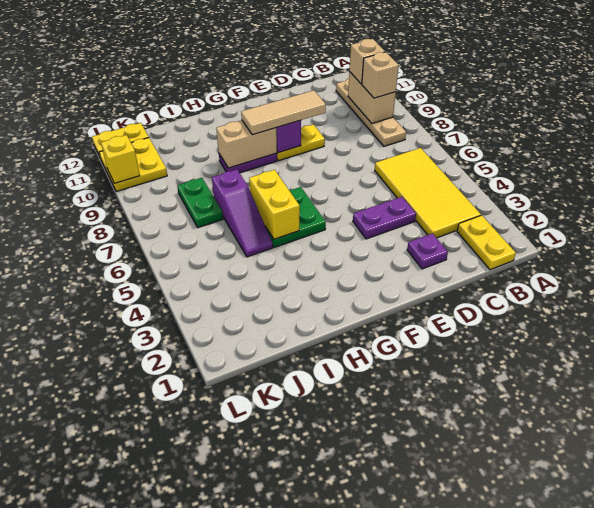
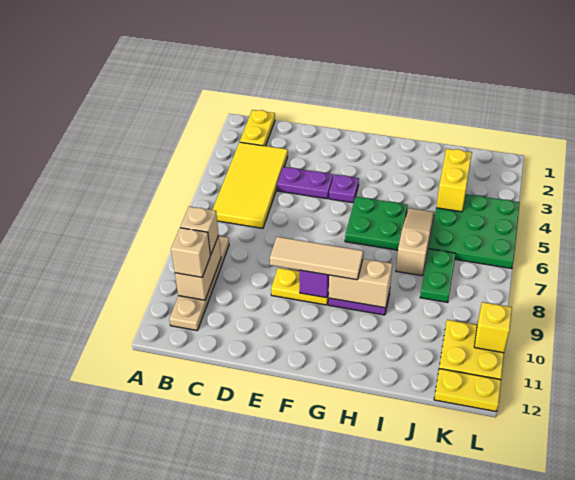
purple 1x1 plate [407,233,448,269] -> purple 1x1 plate moved to [329,174,359,203]
yellow 1x2 brick [249,170,300,239] -> yellow 1x2 brick moved to [436,149,472,212]
purple 1x3 slope [212,170,273,257] -> tan 1x3 slope [396,208,434,276]
none -> green 3x3 plate [429,194,520,269]

